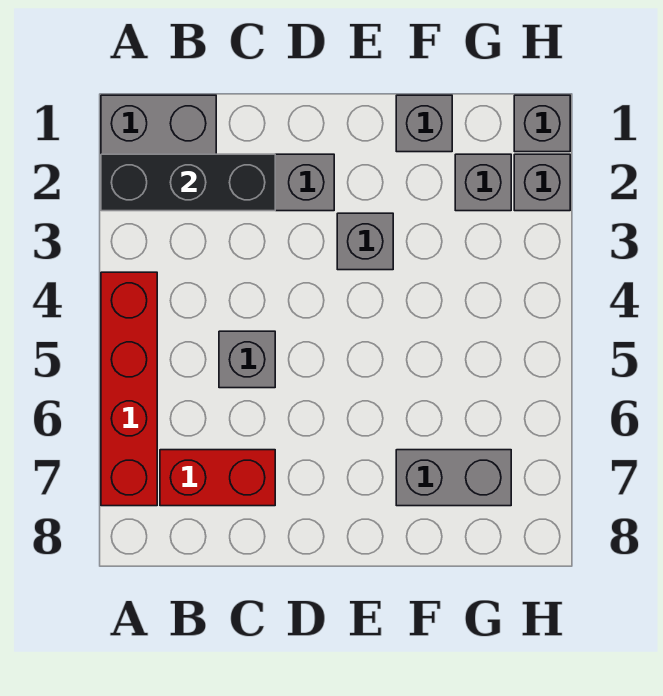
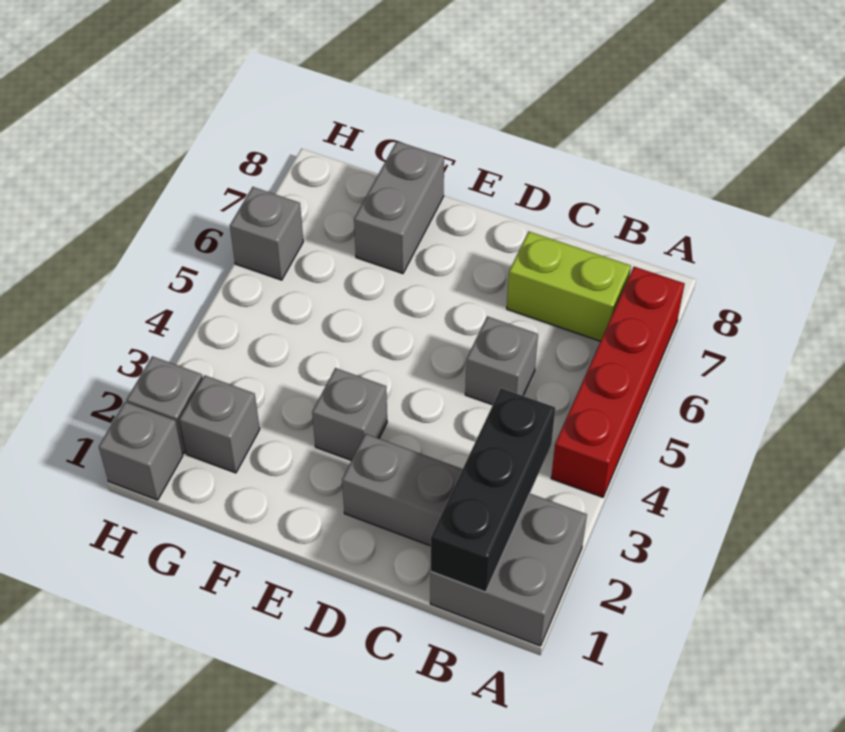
black 1x3 brick [101,154,275,211] -> black 1x3 brick turned to [431,388,555,592]
red 1x2 brick [160,450,275,506] -> lime 1x2 brick [507,231,631,341]
grey 1x1 brick [396,95,452,152] -> grey 1x1 brick moved to [230,187,303,280]
grey 1x2 brick [396,450,511,506] -> grey 1x2 brick turned to [354,141,444,274]

